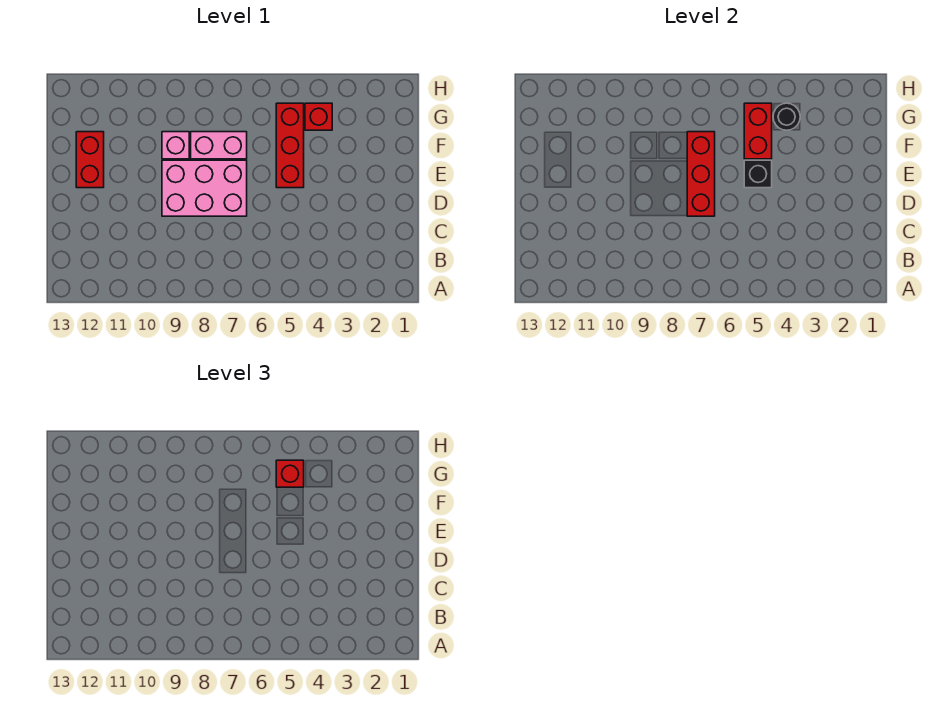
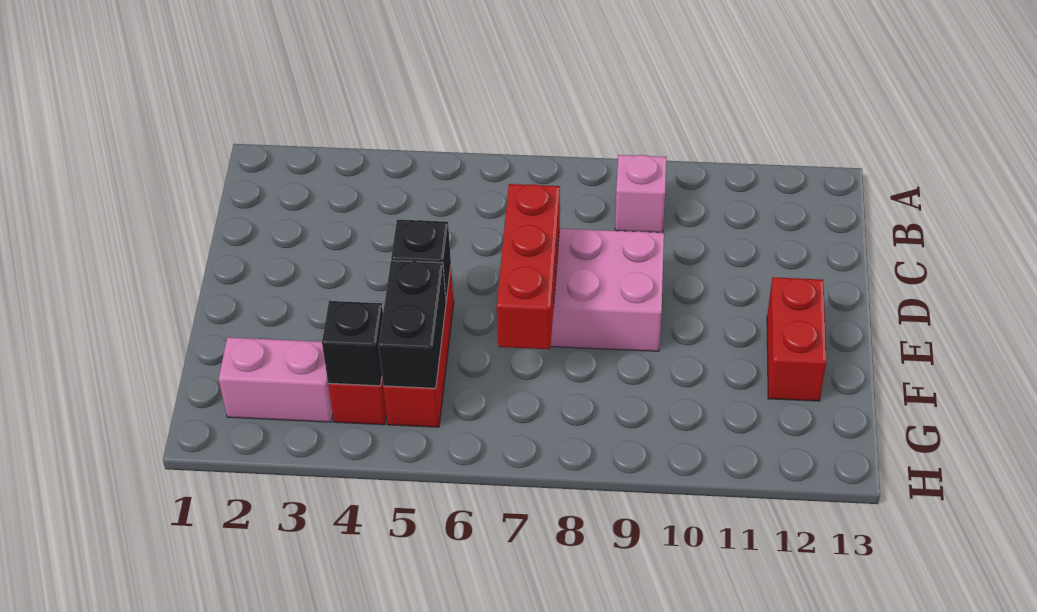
red 1x2 brick [744,103,772,159] -> black 1x2 brick [379,261,446,388]
pink 1x2 brick [191,132,247,159] -> pink 1x2 brick moved to [219,337,333,422]
pink 1x1 brick [162,132,189,159] -> pink 1x1 brick moved to [615,155,666,233]
black 1x1 round brick [773,103,800,130] -> black 1x1 brick [322,301,383,386]
red 1x1 brick [276,460,304,487] -> none

